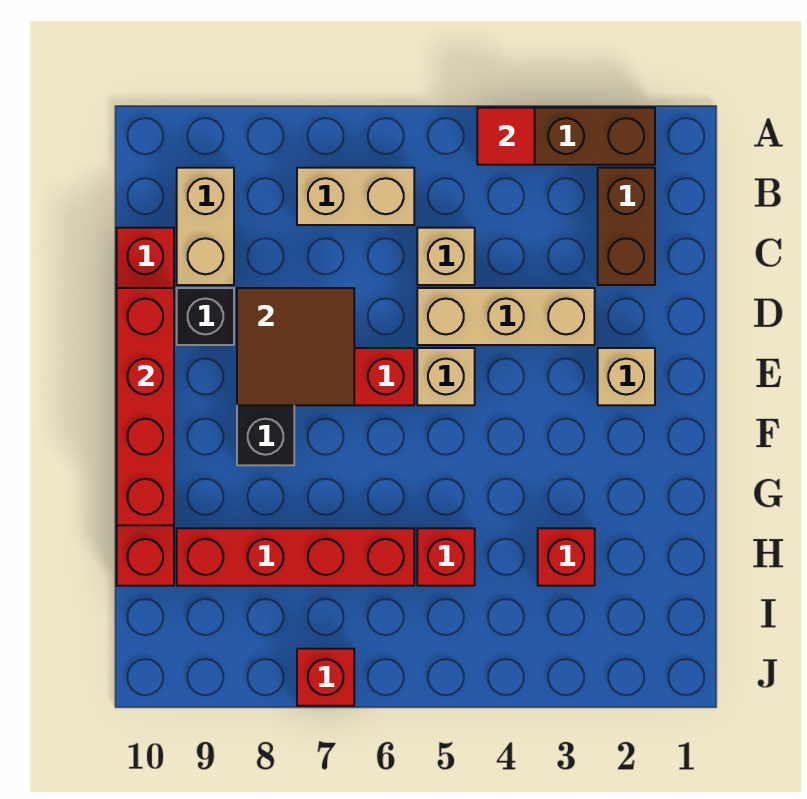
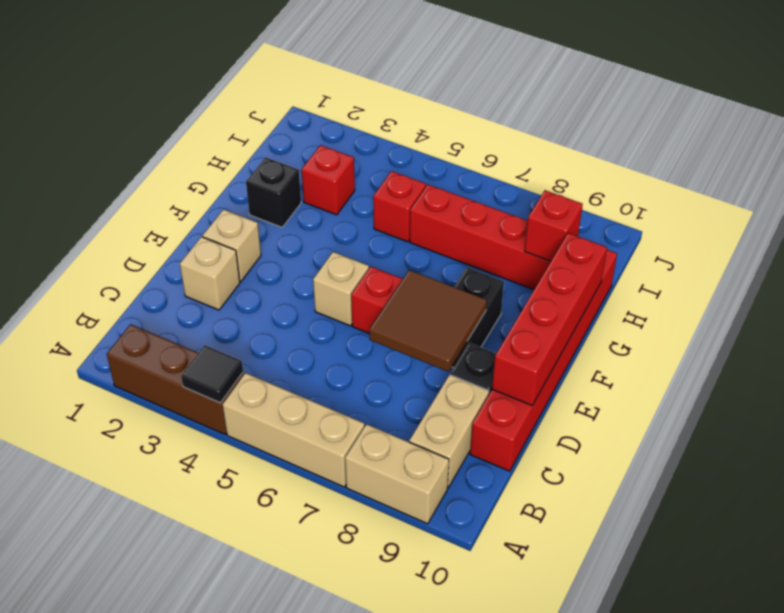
red 1x1 tile [477,108,535,165] -> black 1x1 tile [181,345,243,403]
brown 1x2 brick [598,168,655,285] -> none
tan 1x2 brick [297,168,414,225] -> tan 1x2 brick moved to [345,424,449,524]
tan 1x1 brick [417,228,475,285] -> tan 1x1 brick moved to [180,237,240,310]
tan 1x3 brick [417,288,595,345] -> tan 1x3 brick moved to [223,373,364,487]
none -> black 1x1 brick [246,157,301,227]
red 1x1 brick [297,649,354,706] -> red 1x1 brick moved to [525,190,583,261]

